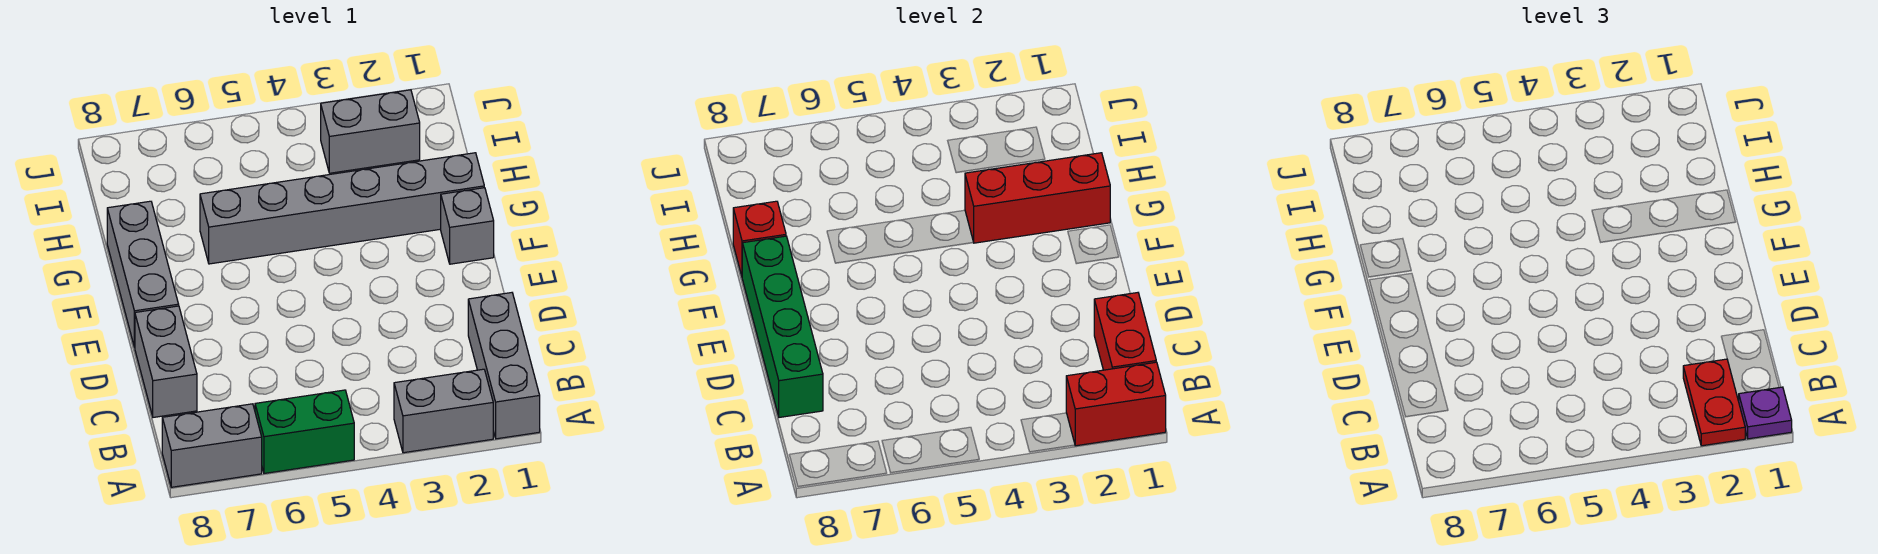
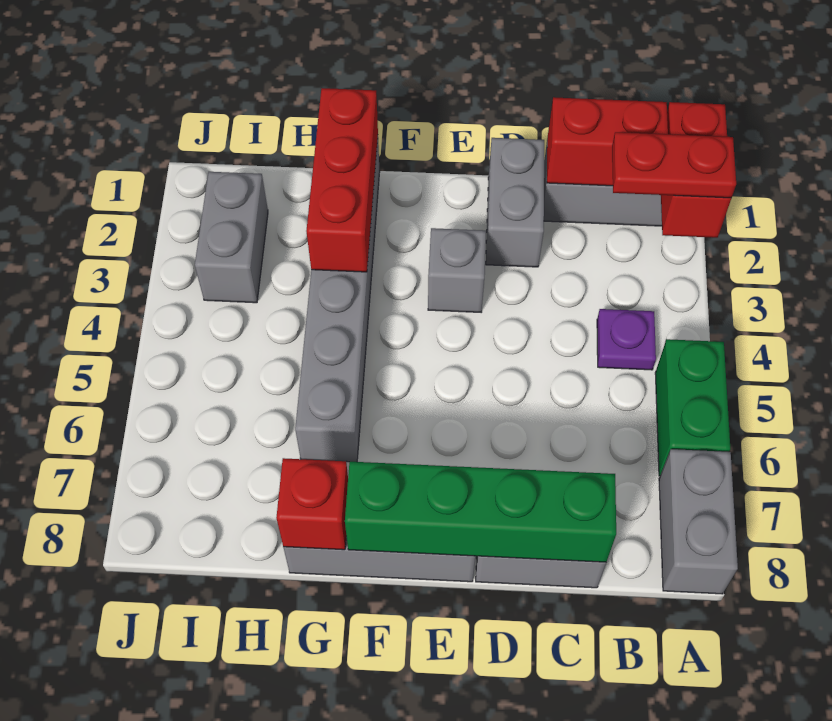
purple 1x1 plate [1739,387,1792,439] -> purple 1x1 plate moved to [597,309,656,370]
grey 1x2 brick [394,369,493,453] -> grey 1x2 brick moved to [486,138,544,267]
grey 1x1 brick [441,188,494,264] -> grey 1x1 brick moved to [428,228,486,312]

